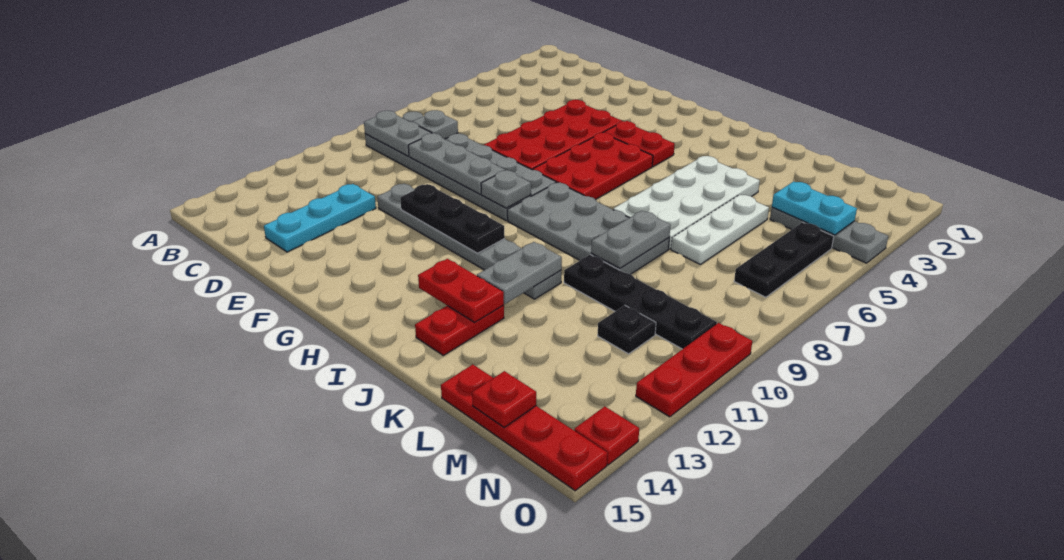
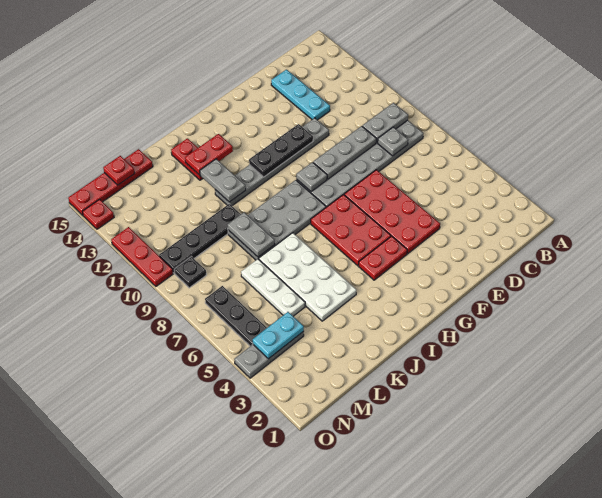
black 1x1 plate [598,305,656,354] -> black 1x1 plate moved to [174,257,206,288]

